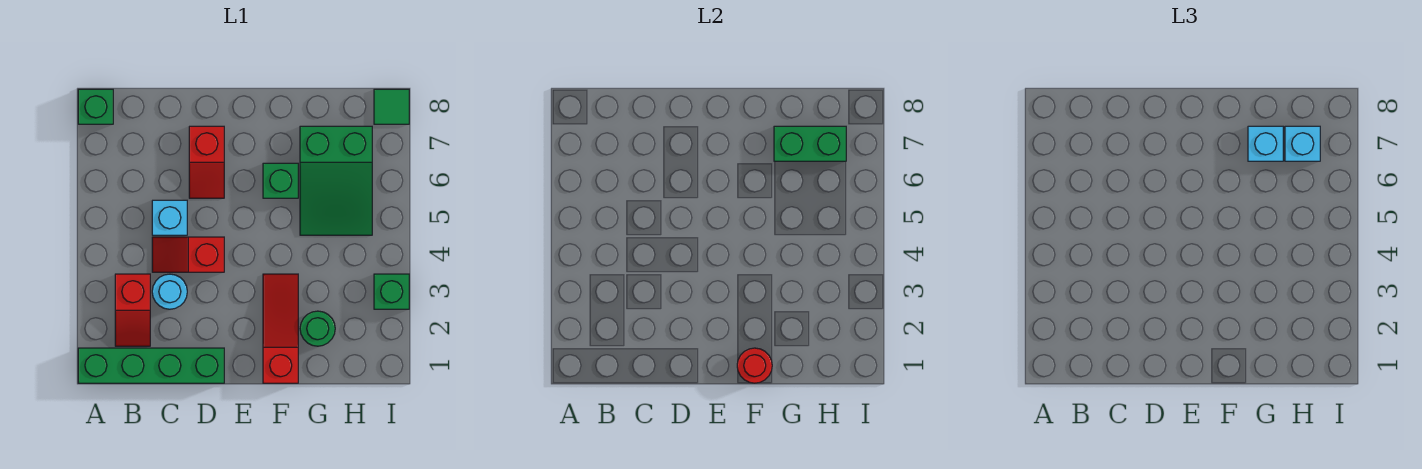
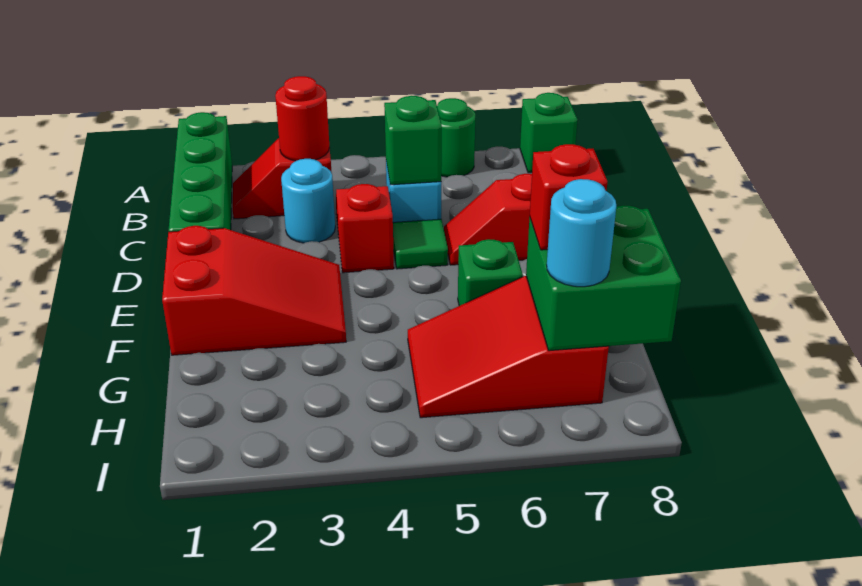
red 1x3 slope [263,274,298,383] -> red 2x3 slope [162,226,346,355]
red 1x1 round brick [737,348,772,383] -> red 1x1 round brick moved to [275,76,330,161]
green 1x1 round brick [300,311,335,346] -> green 1x1 round brick moved to [437,98,475,177]
green 2x3 slope [300,126,372,235] -> red 2x3 slope [408,276,609,418]
green 1x2 brick [774,126,846,161] -> green 2x2 brick [526,205,681,351]
cyan 1x1 brick [1248,126,1283,161] -> red 1x1 brick [530,144,607,250]
cyan 1x1 brick [1285,126,1320,161] -> cyan 1x1 round brick [547,179,616,287]
green 1x1 brick [374,274,409,309] -> green 1x1 brick moved to [384,96,442,185]
green 1x1 tile [374,89,409,124] -> green 1x1 tile moved to [393,219,448,269]

